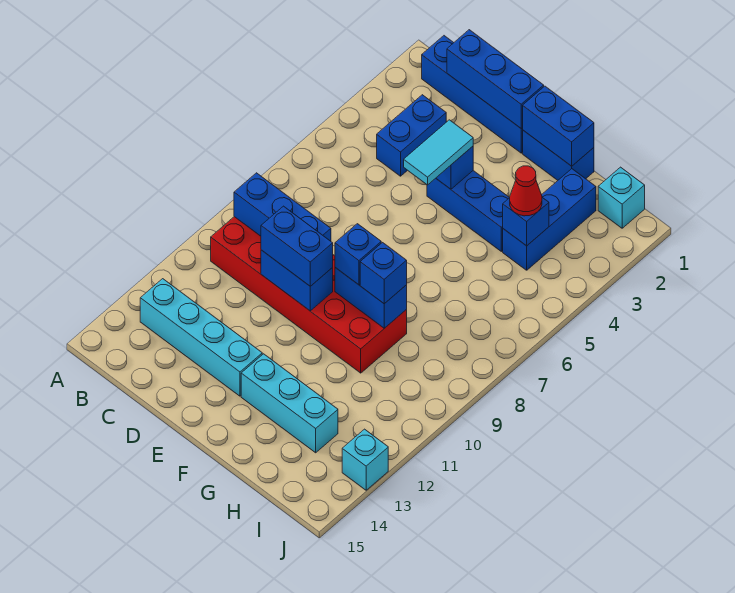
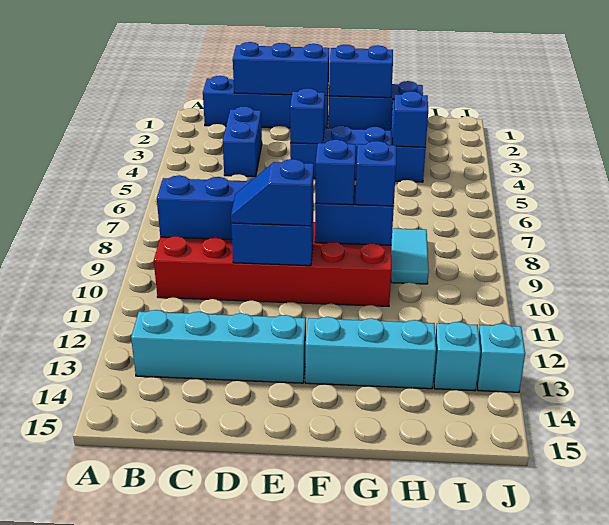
blue 1x2 brick [261,206,333,286] -> blue 1x2 slope [231,159,314,226]
cyan 1x2 tile [404,120,473,185] -> cyan 1x2 tile moved to [391,228,429,284]
blue 1x2 brick [523,130,594,180] -> blue 1x3 brick [328,81,423,130]
red 1x1 cone [510,166,542,216] -> none
cyan 1x1 brick [598,167,645,228] -> cyan 1x1 brick moved to [434,322,481,391]

